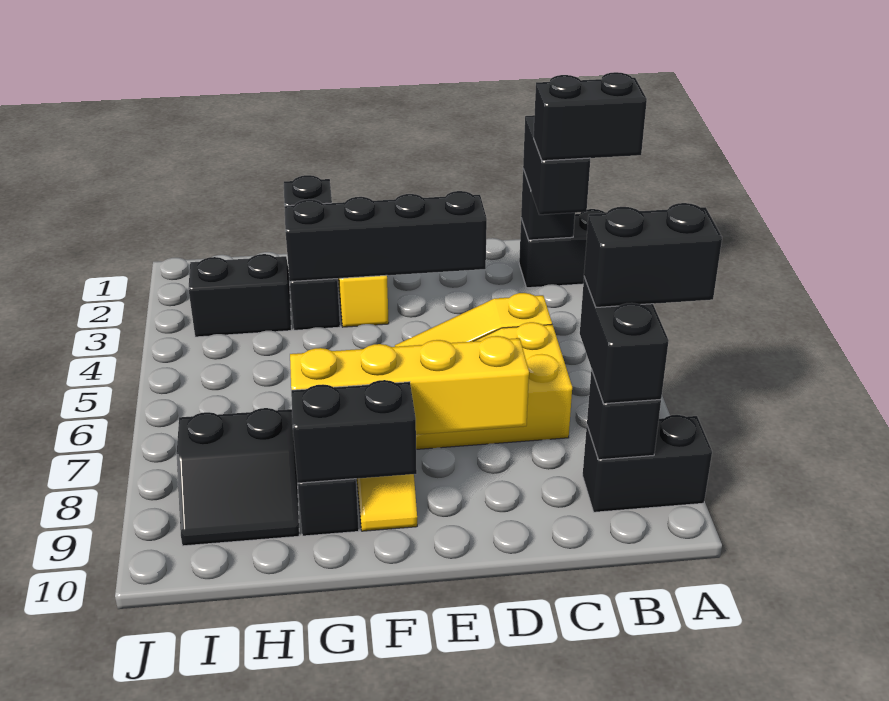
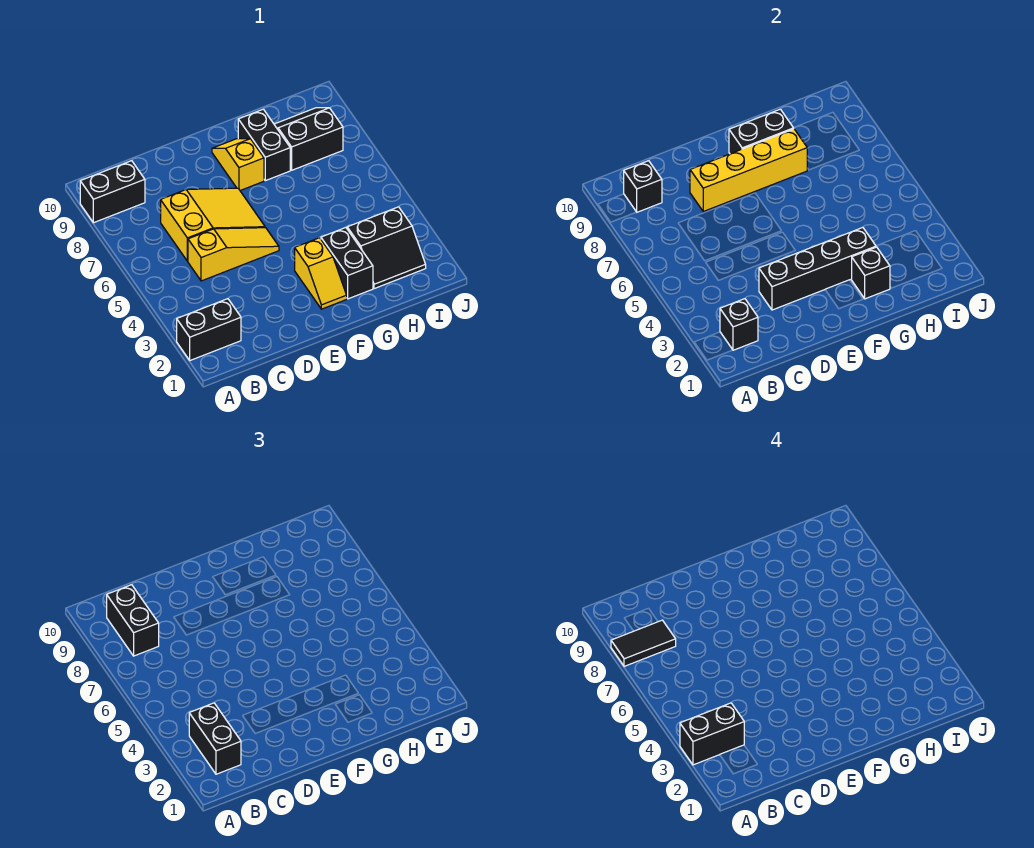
black 1x2 brick [584,203,722,307] -> black 1x2 tile [611,620,676,666]

